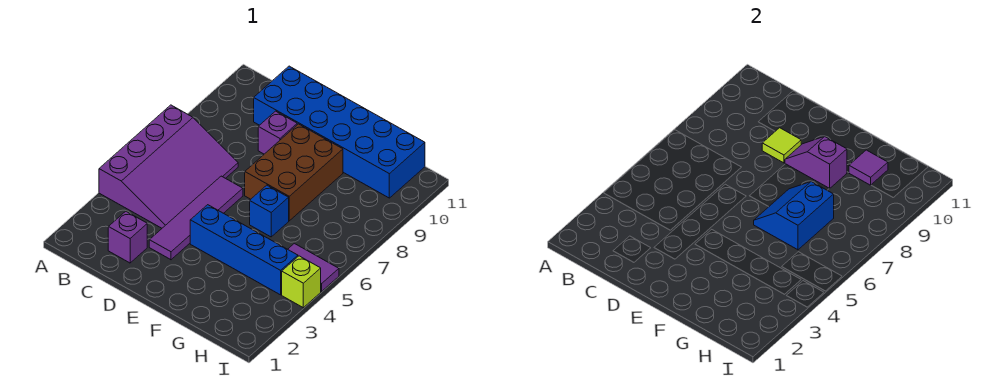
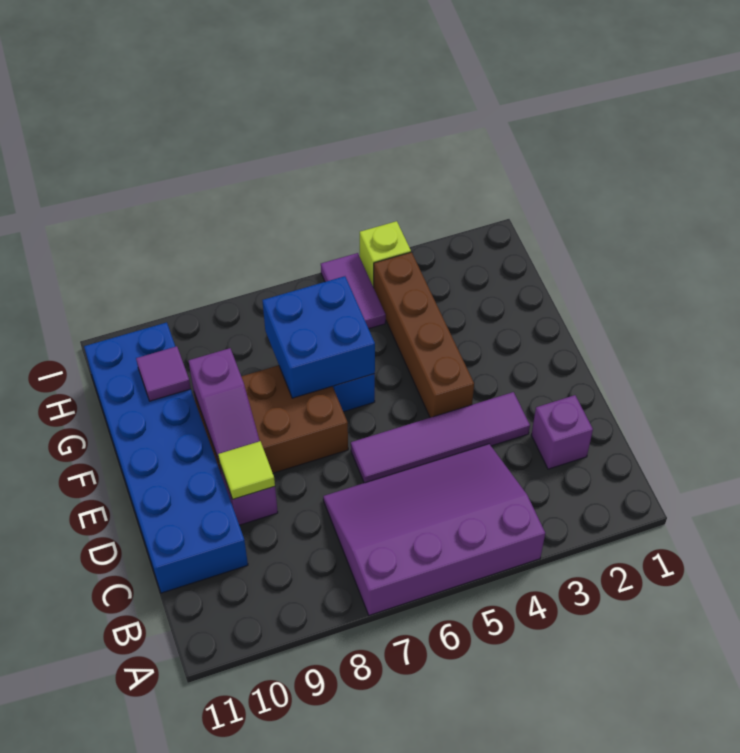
blue 1x4 brick [190,205,298,295] -> brown 1x4 brick [374,252,474,418]
blue 2x2 slope [754,182,834,250] -> blue 2x2 brick [262,276,375,398]

